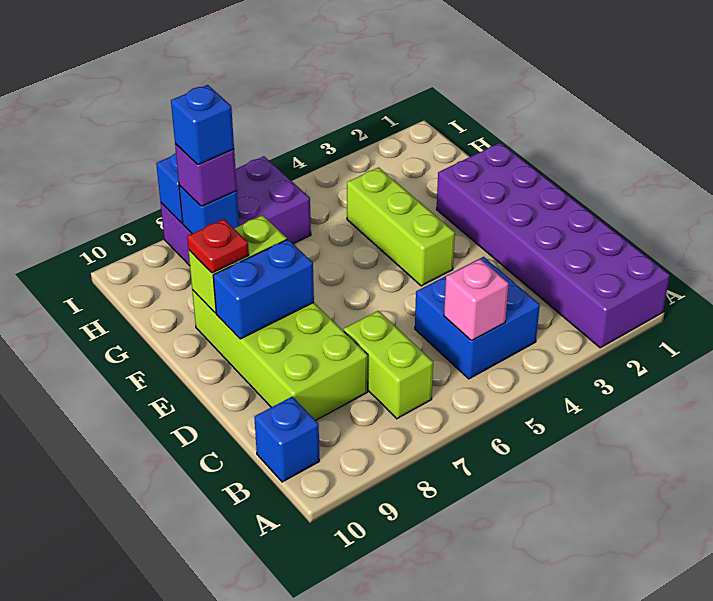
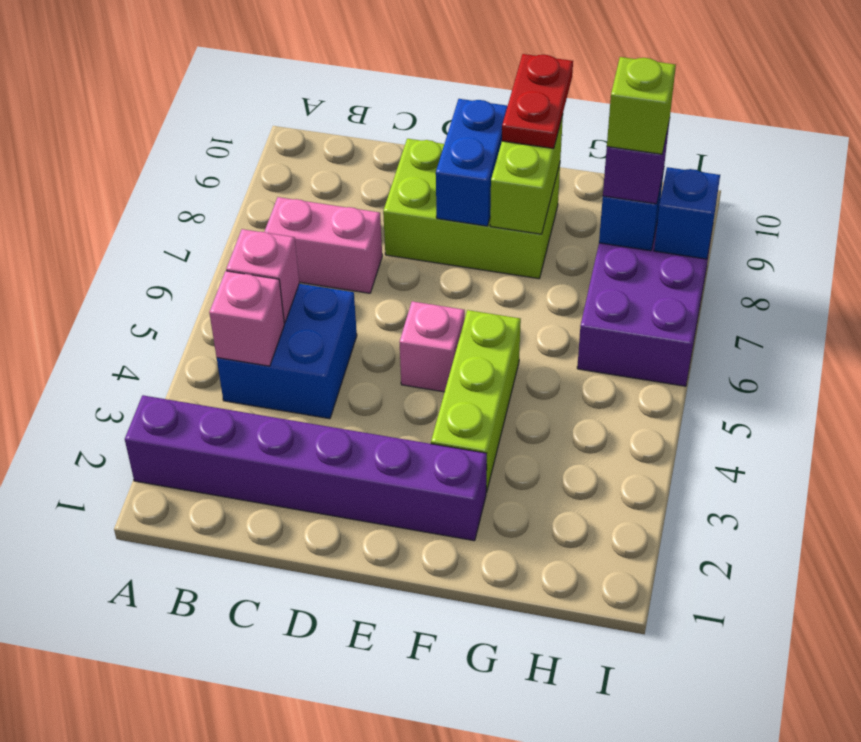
purple 2x6 brick [437,143,670,348] -> purple 1x6 brick [125,395,487,541]
none -> pink 1x1 brick [209,271,284,366]
lime 1x2 brick [344,311,433,419] -> pink 1x2 brick [264,197,382,293]
blue 1x1 brick [254,397,319,482] -> none
lime 2x4 brick [192,290,368,421] -> lime 2x3 brick [383,139,560,279]
lime 1x3 brick [347,168,455,286] -> lime 1x3 brick turned to [431,310,521,493]
none -> pink 1x1 brick [400,301,465,392]
red 1x1 plate [187,219,249,273] -> red 1x2 plate [502,54,573,149]
blue 1x1 brick [171,85,234,165] -> lime 1x1 brick [607,57,676,154]

